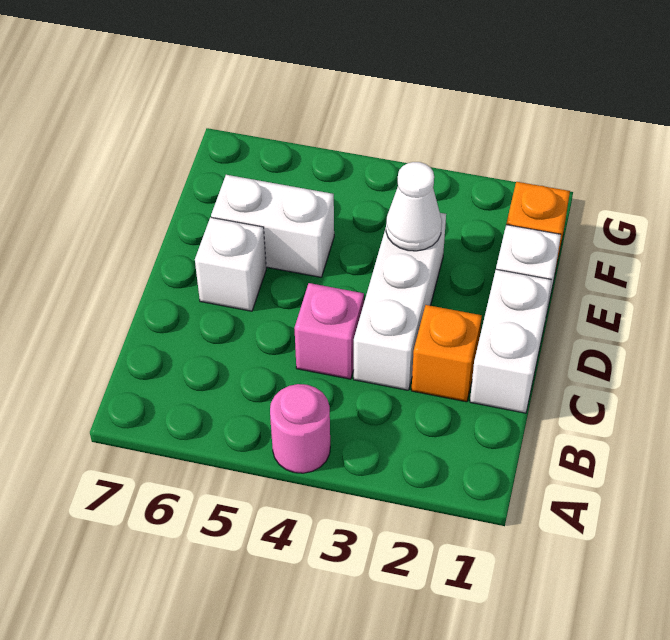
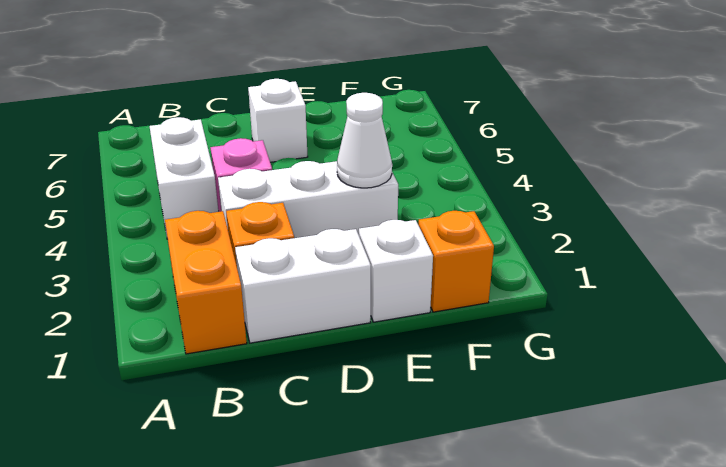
pink 1x1 round brick [270,384,330,473] -> none
none -> orange 1x2 brick [165,211,247,354]
white 1x2 brick [211,175,334,277] -> white 1x2 brick moved to [150,117,219,239]

